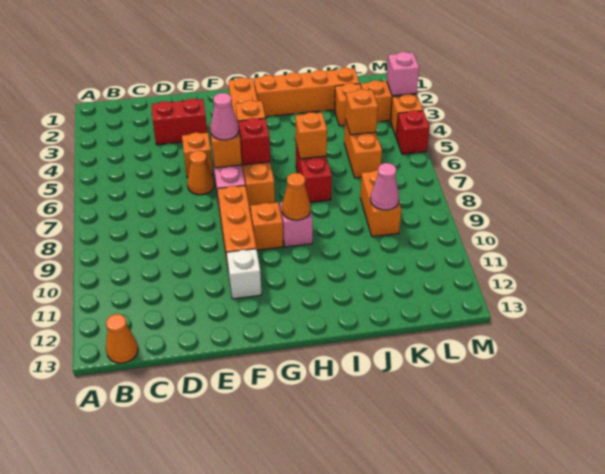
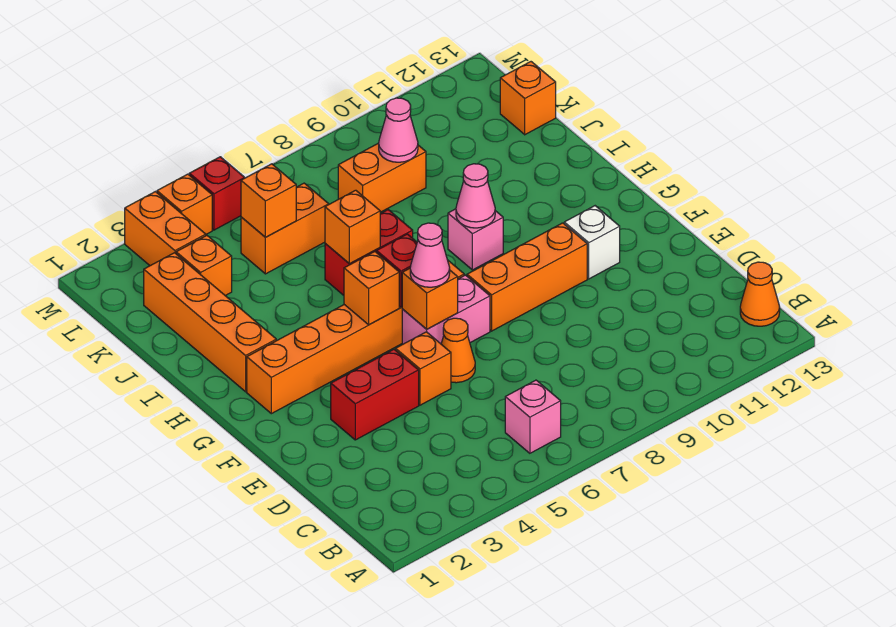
red 1x2 brick [151,99,207,145] -> red 1x2 brick turned to [331,349,419,440]
orange 1x1 brick [250,202,283,250] -> orange 1x1 brick moved to [500,62,556,135]
orange 1x1 cone [282,173,310,220] -> pink 1x1 cone [456,164,495,228]
pink 1x1 brick [387,52,419,96] -> pink 1x1 brick moved to [505,380,561,453]

